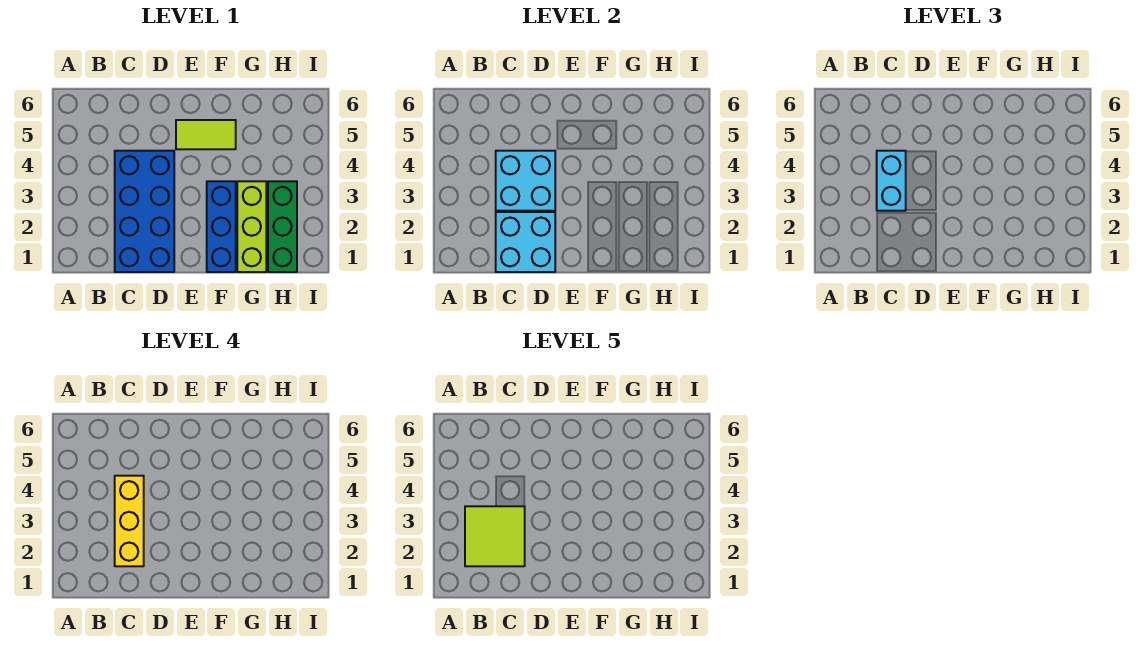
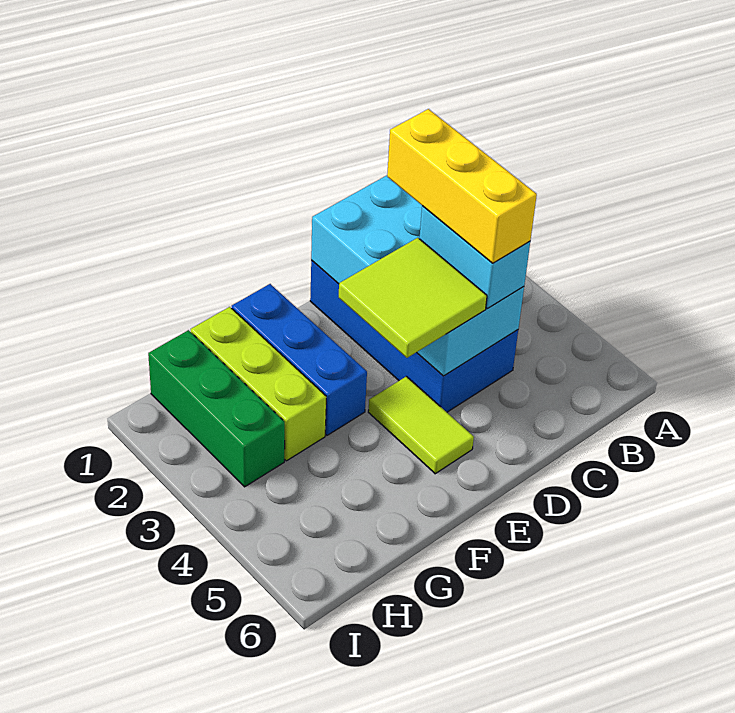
lime 2x2 tile [465,506,525,566] -> lime 2x2 tile moved to [339,238,487,358]
lime 1x2 tile [176,120,236,149] -> lime 1x2 tile turned to [368,376,474,474]

